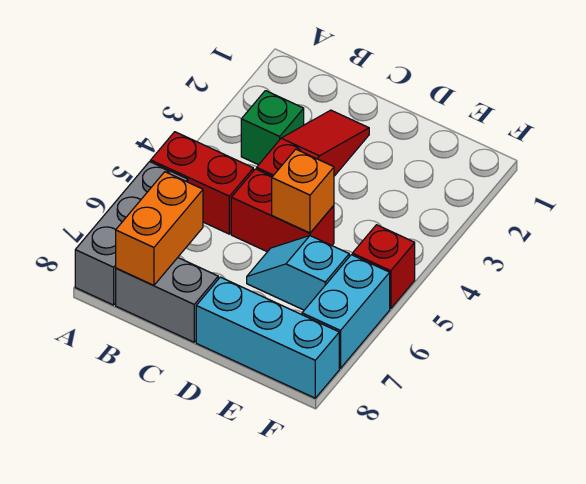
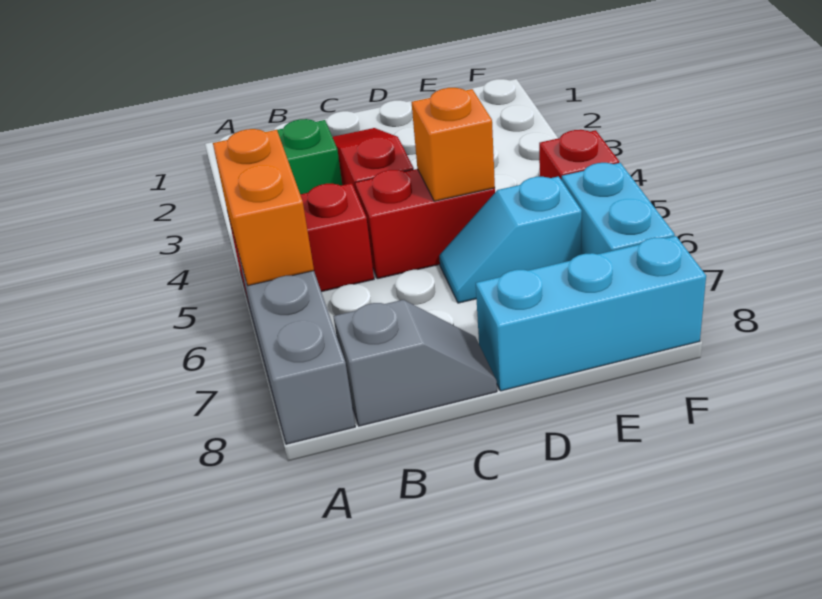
orange 1x2 brick [116,172,203,286] -> orange 1x2 brick moved to [213,129,314,286]
grey 1x2 brick [116,258,218,342] -> grey 1x2 slope [333,300,497,426]

